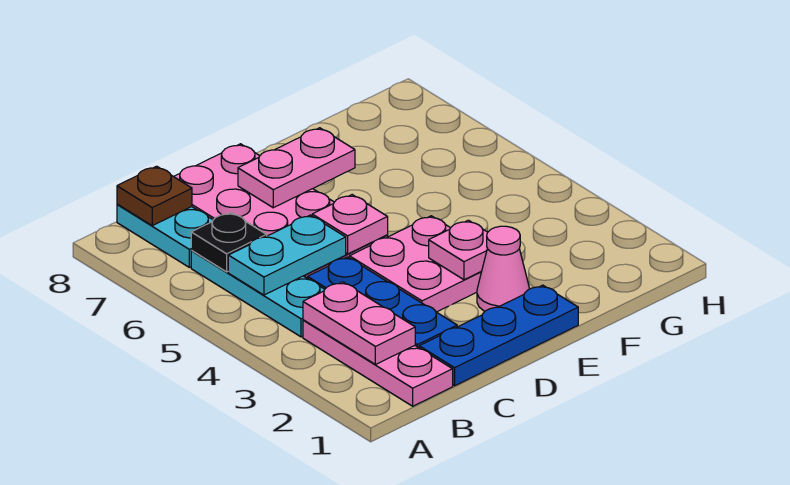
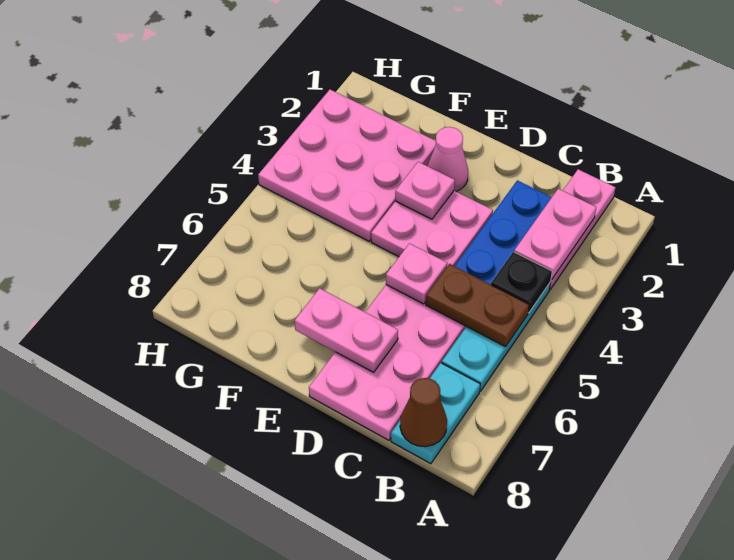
cyan 1x2 plate [228,215,346,295] -> brown 1x2 plate [426,264,529,347]
black 1x1 plate [191,213,267,272] -> black 1x1 plate moved to [491,252,552,313]
brown 1x1 plate [117,166,192,226] -> brown 1x1 cone [400,378,447,447]
blue 1x3 plate [419,285,578,386] -> none
none -> pink 3x3 plate [258,90,436,241]

